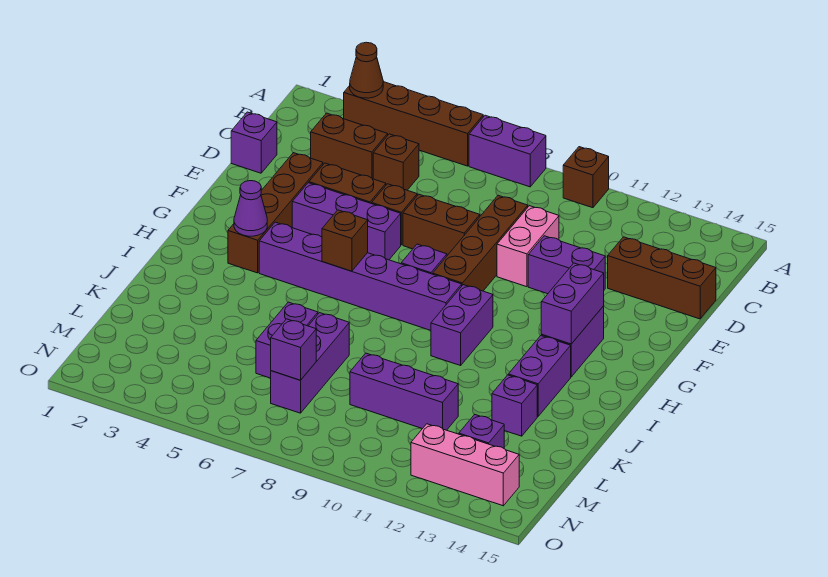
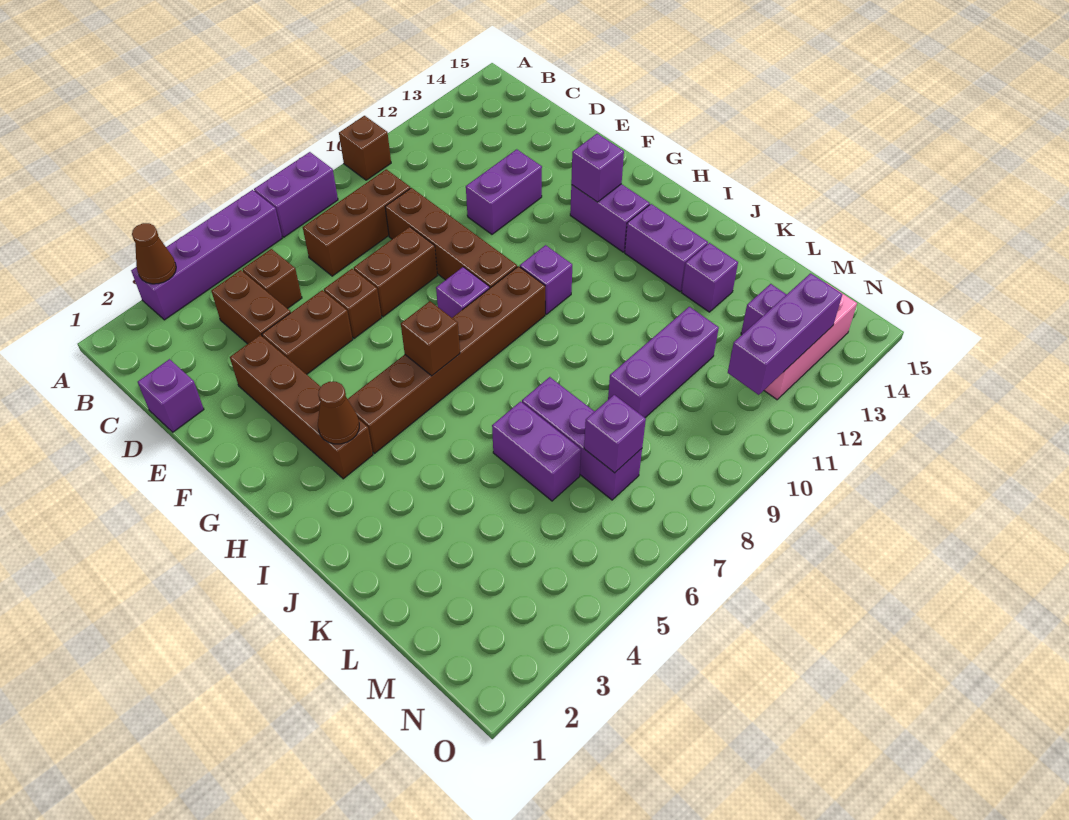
brown 1x4 brick [344,82,483,166] -> purple 1x4 brick [131,190,282,320]
brown 1x2 brick [311,113,388,179] -> brown 1x2 brick turned to [211,270,291,344]
pink 1x2 brick [497,206,559,287] -> none
brown 1x3 brick [608,237,716,319] -> brown 1x3 brick moved to [303,169,410,276]
purple 1x3 brick [292,183,401,260] -> purple 1x3 brick moved to [728,273,842,395]
purple 1x2 brick [541,263,604,344] -> purple 1x1 brick [571,134,624,202]
purple 1x1 cone [234,181,267,236] -> brown 1x1 cone [318,382,359,444]
purple 1x6 brick [259,222,462,330] -> brown 1x6 brick [348,266,545,453]
purple 1x2 brick [431,285,493,365] -> purple 1x1 brick [520,245,572,314]

